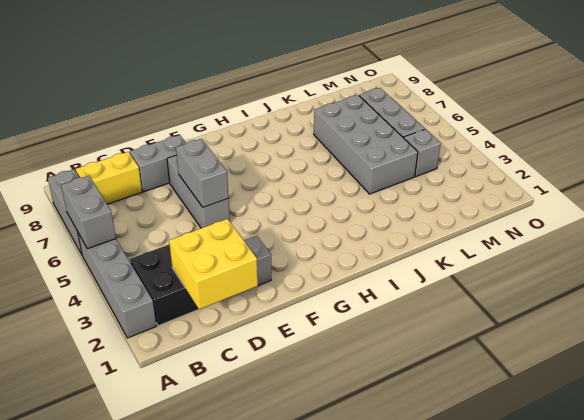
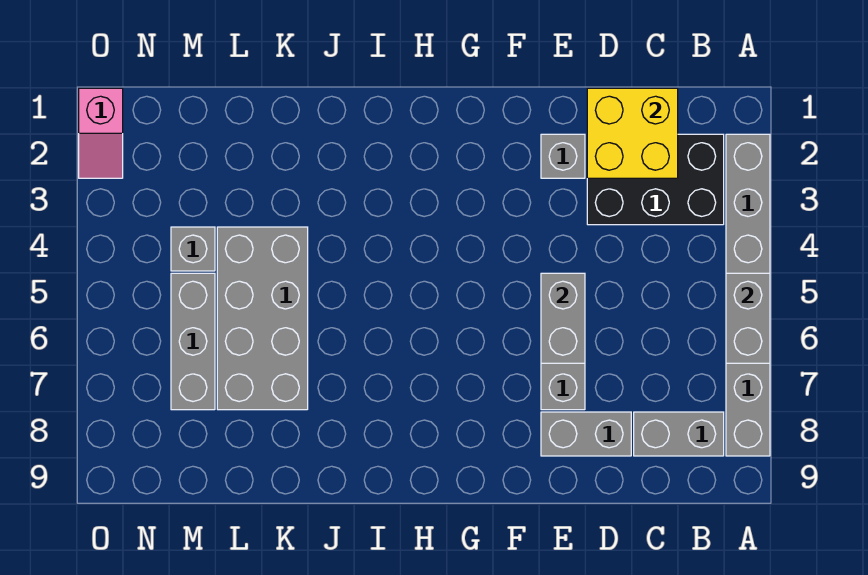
yellow 1x2 brick [76,152,142,204] -> grey 1x2 brick [634,412,724,456]
none -> pink 1x2 slope [79,88,123,178]

